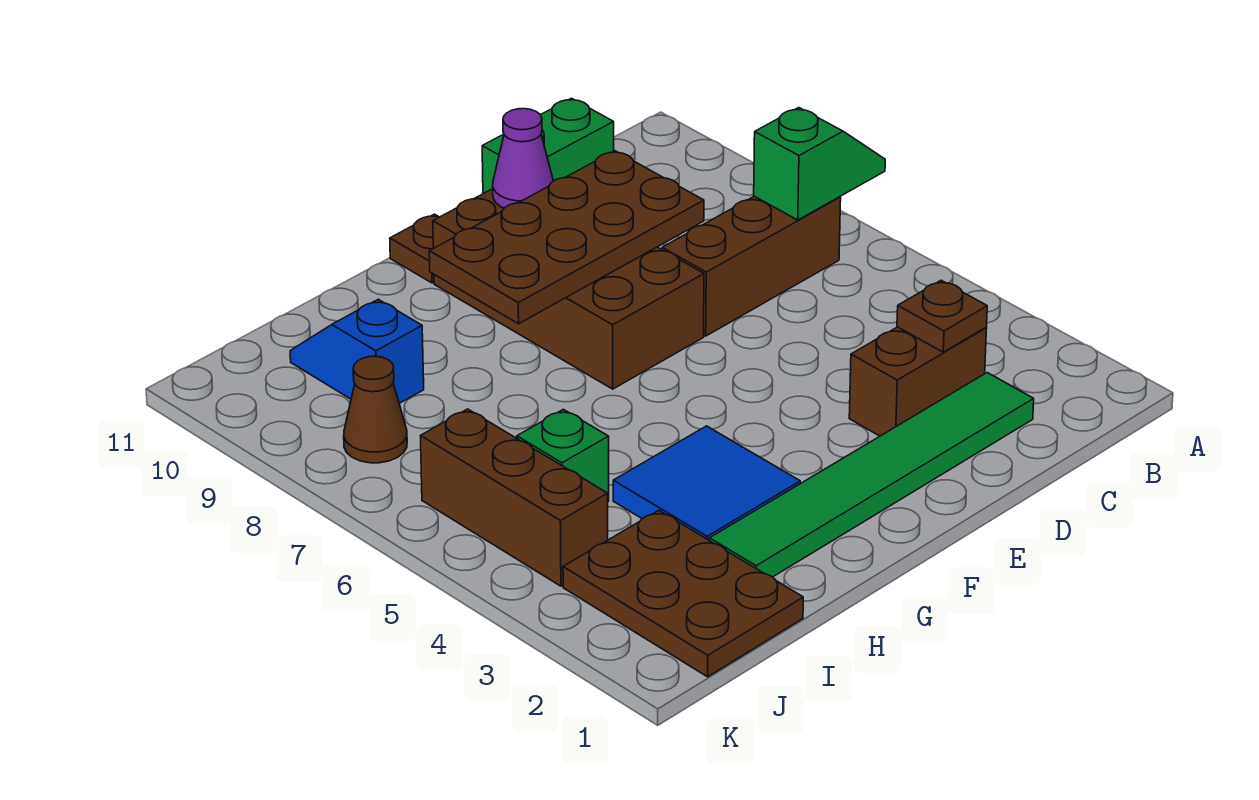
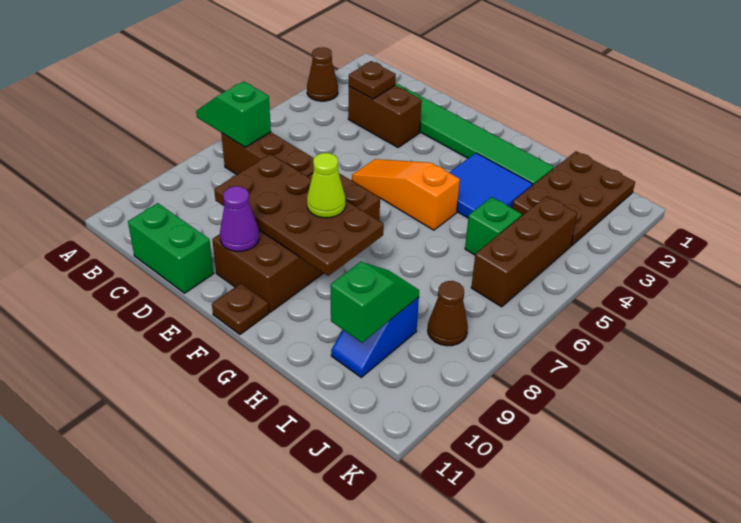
none -> brown 1x1 cone [307,47,338,101]
none -> orange 1x3 slope [352,159,460,230]
none -> lime 1x1 cone [307,153,345,218]
none -> green 1x2 slope [330,262,419,343]

